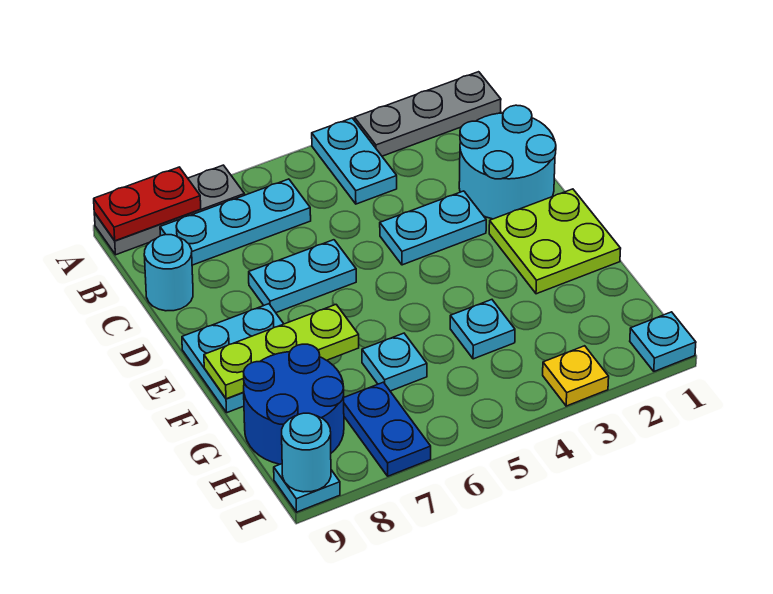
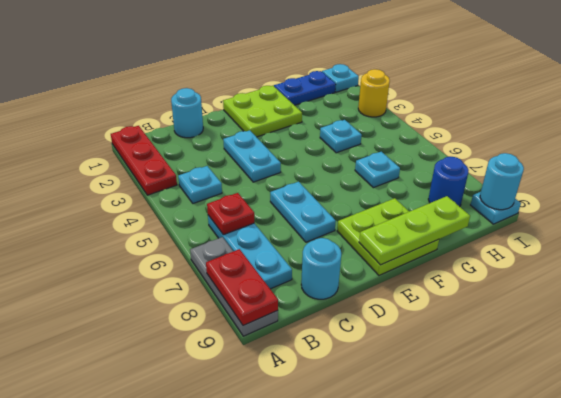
grey 1x3 plate [354,72,501,156] -> red 1x3 plate [111,126,177,195]
cyan 1x2 plate [312,118,397,204] -> cyan 1x1 plate [178,166,222,203]
none -> red 1x1 plate [207,193,254,235]
cyan 2x2 round brick [459,105,556,219] -> cyan 1x1 round brick [171,88,203,138]
cyan 2x2 plate [182,304,283,413] -> lime 2x2 plate [337,198,439,275]
lime 1x3 plate [204,305,359,399] -> lime 1x3 plate turned to [359,196,470,265]
blue 2x2 round brick [243,344,344,464] -> blue 1x1 round brick [428,157,469,207]
blue 1x2 plate [344,382,431,476] -> blue 1x2 plate moved to [274,71,336,105]
yellow 1x1 plate [543,346,609,406] -> yellow 1x1 round brick [358,69,390,117]

